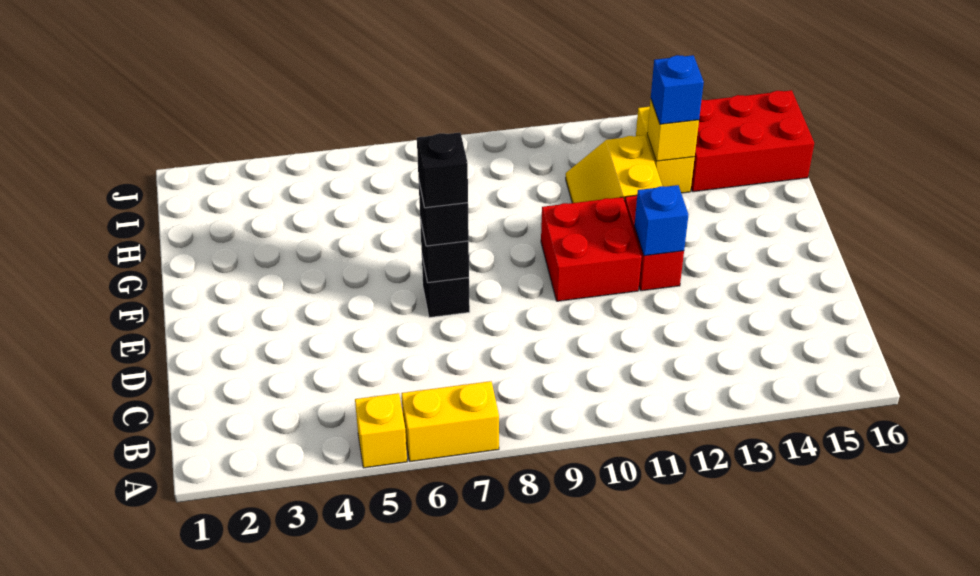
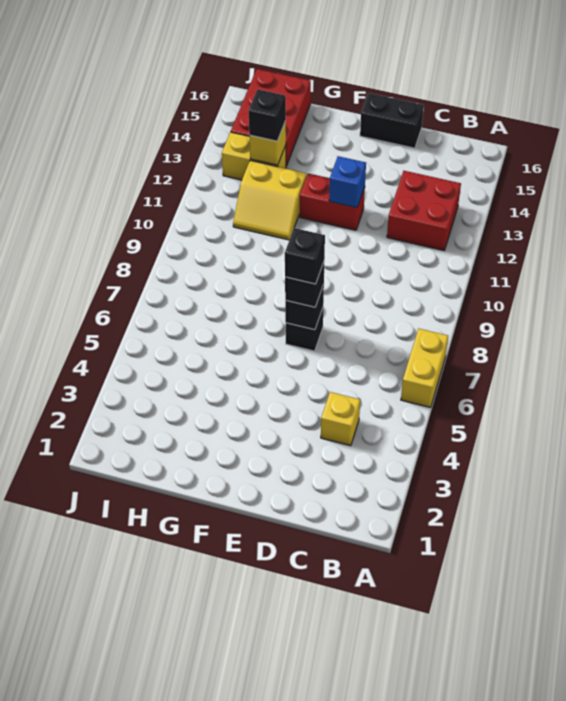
yellow 1x1 brick [355,393,407,468] -> yellow 1x1 brick moved to [321,392,360,446]
none -> black 1x2 brick [360,93,424,148]
red 2x2 brick [541,197,642,301] -> red 2x2 brick moved to [387,171,461,251]
blue 1x1 brick [651,55,704,124] -> black 1x1 brick [249,89,286,141]

